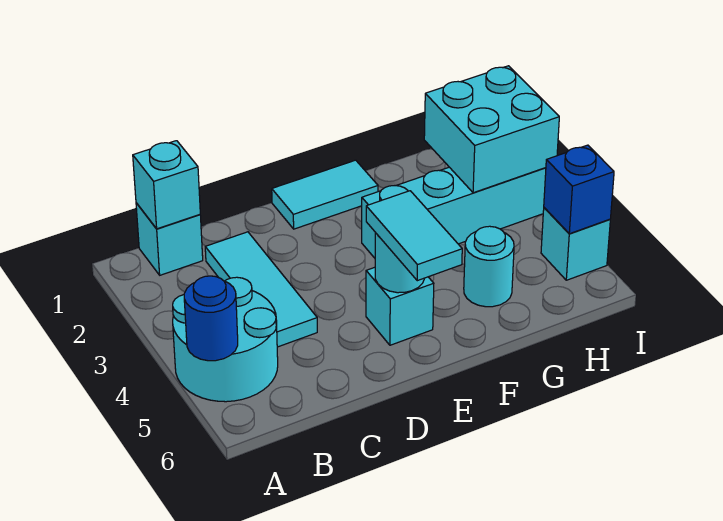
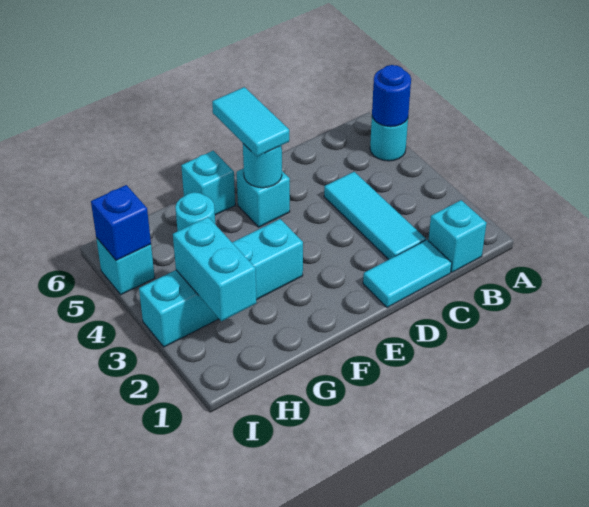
cyan 2x2 round brick [173,277,278,402] -> cyan 1x1 round brick [370,117,408,161]
cyan 1x1 brick [133,141,200,229] -> cyan 1x1 brick moved to [181,151,235,215]
cyan 1x2 tile [272,160,378,229] -> cyan 1x2 tile moved to [363,240,452,308]
cyan 2x2 brick [424,66,559,193] -> cyan 1x2 brick [173,217,257,321]

